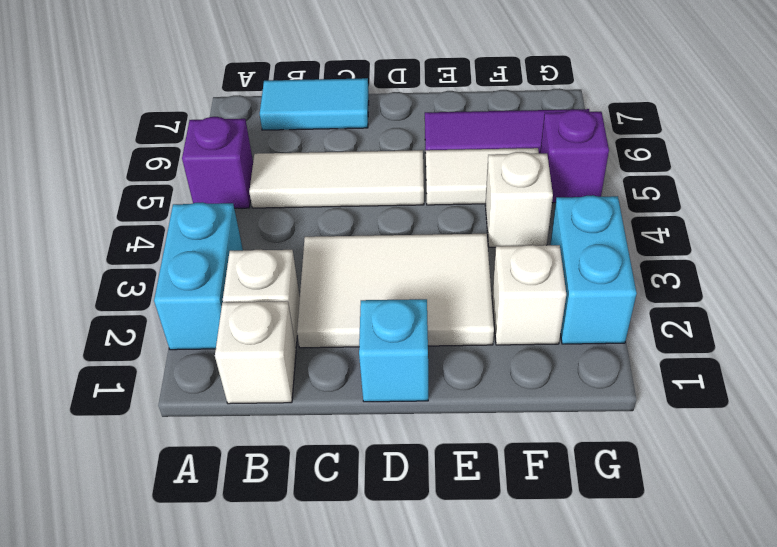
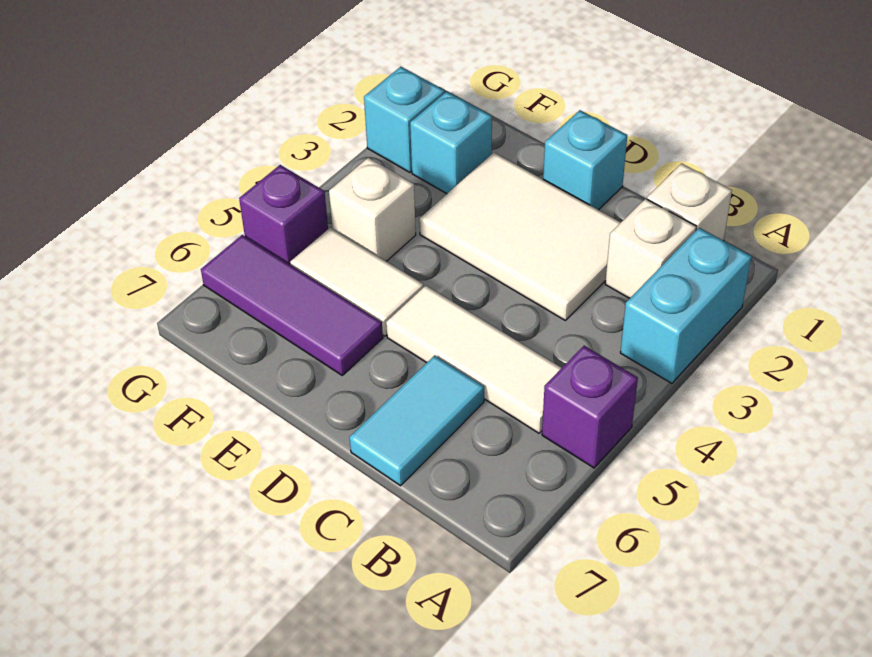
cyan 1x2 tile [260,78,369,130] -> cyan 1x2 tile turned to [350,355,484,486]
white 1x1 brick [492,245,566,345] -> cyan 1x1 brick [410,92,492,194]
cyan 1x2 brick [550,195,637,344] -> cyan 1x1 brick [364,67,445,172]

